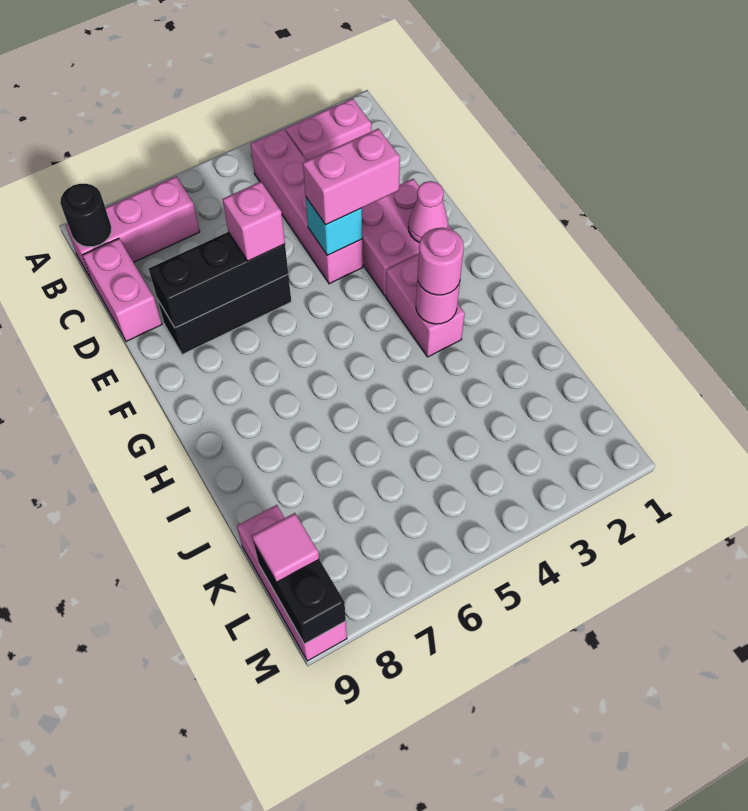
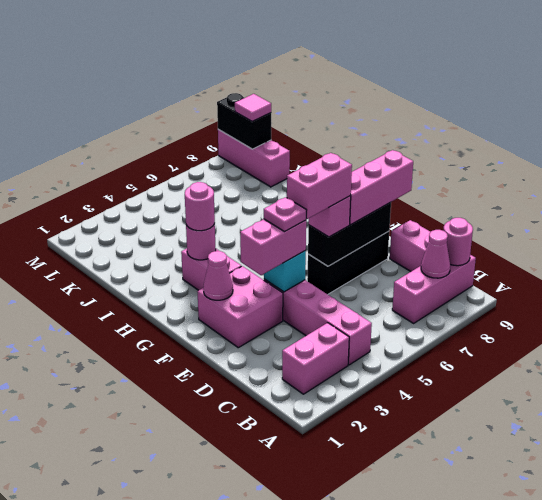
none -> pink 1x1 cone [421,230,450,278]
black 1x1 round brick [60,184,112,247] -> pink 1x1 round brick [443,218,473,266]
none -> pink 1x1 plate [264,197,306,232]
none -> pink 1x2 brick [287,153,352,219]
none -> pink 1x3 brick [350,150,413,225]

